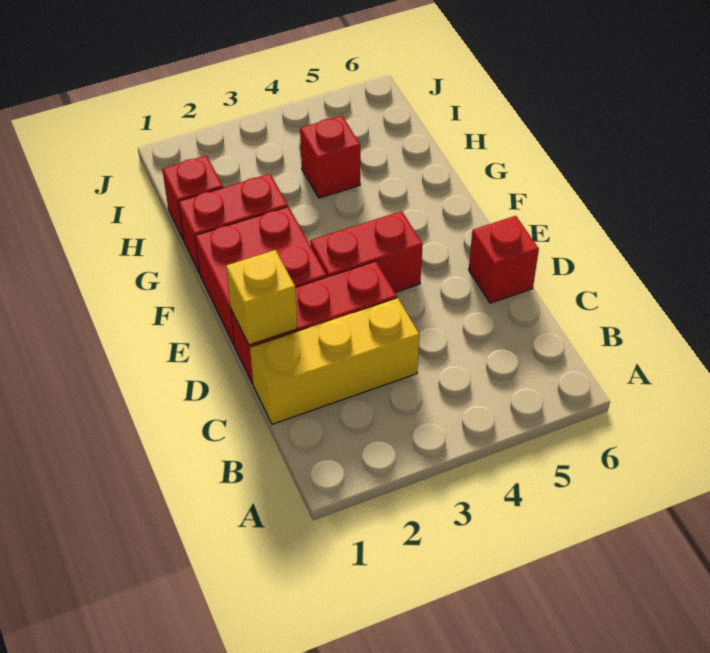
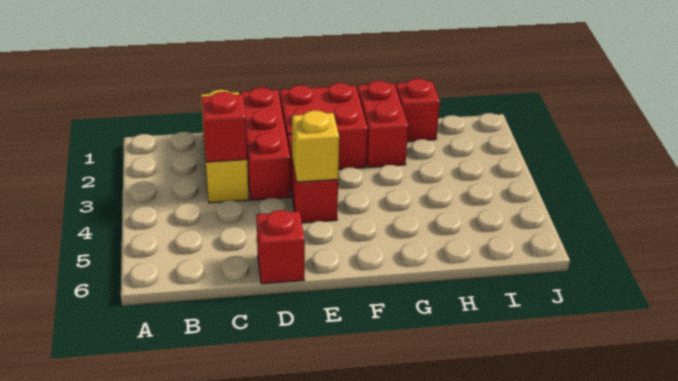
yellow 1x1 brick [226,250,297,345] -> yellow 1x1 brick moved to [292,111,339,182]
red 1x1 brick [300,116,360,198] -> red 1x1 brick moved to [202,92,247,162]

